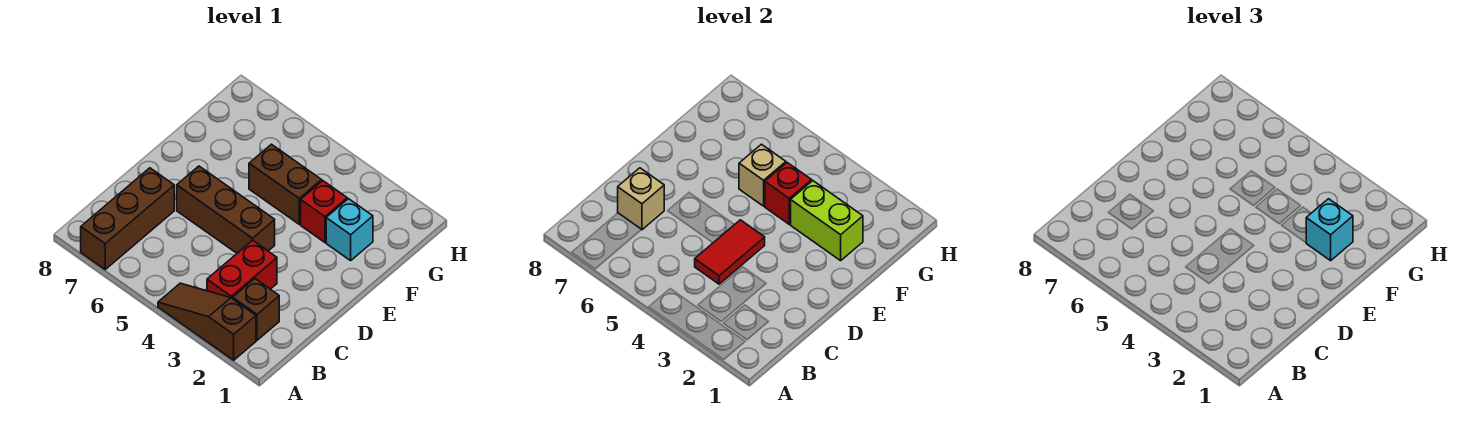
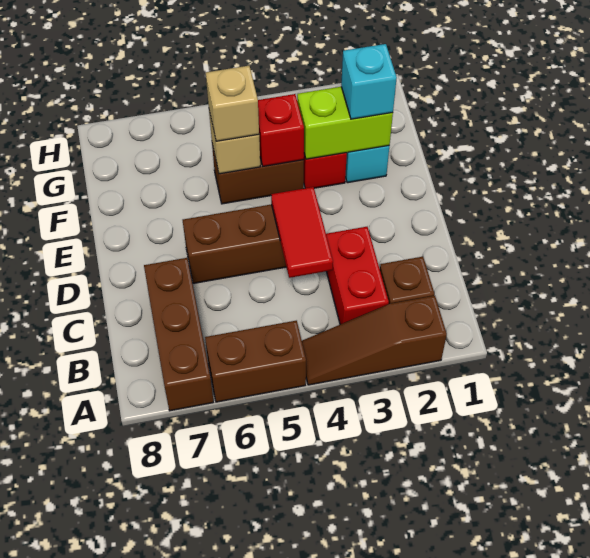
none -> brown 1x2 brick [205,321,306,402]
tan 1x1 brick [618,168,664,230] -> tan 1x1 brick moved to [206,66,259,141]

